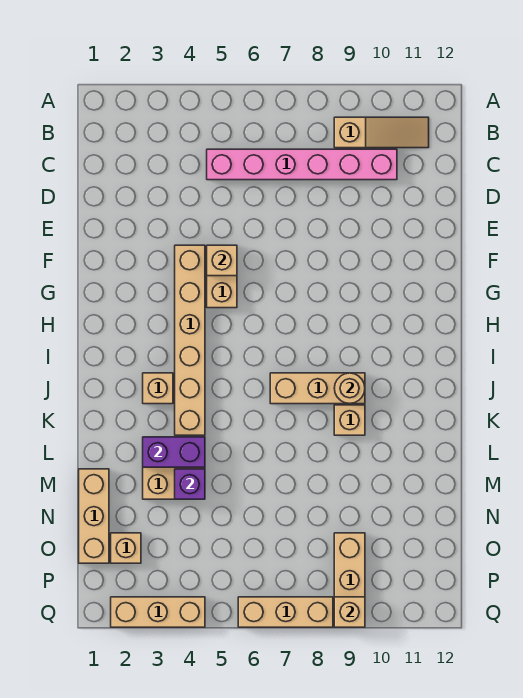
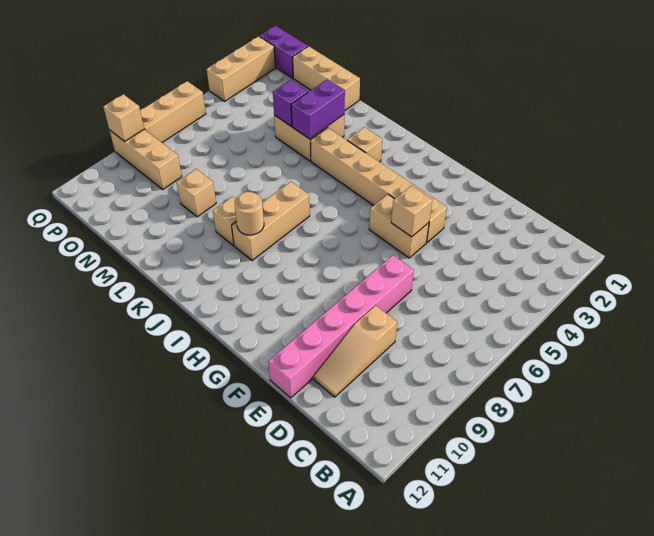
tan 1x3 slope [334,117,429,148] -> tan 1x3 slope moved to [313,305,397,397]
pink 1x6 brick [207,149,397,180] -> pink 1x6 brick moved to [268,255,414,398]
tan 1x1 brick [111,533,141,563] -> tan 1x1 brick moved to [177,169,216,217]
none -> purple 1x2 brick [260,26,308,78]

